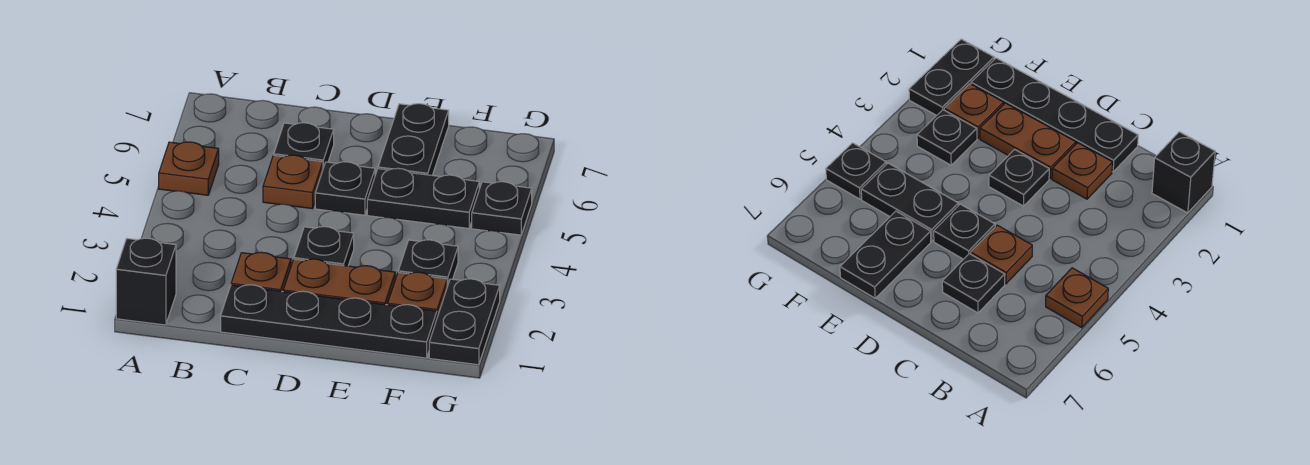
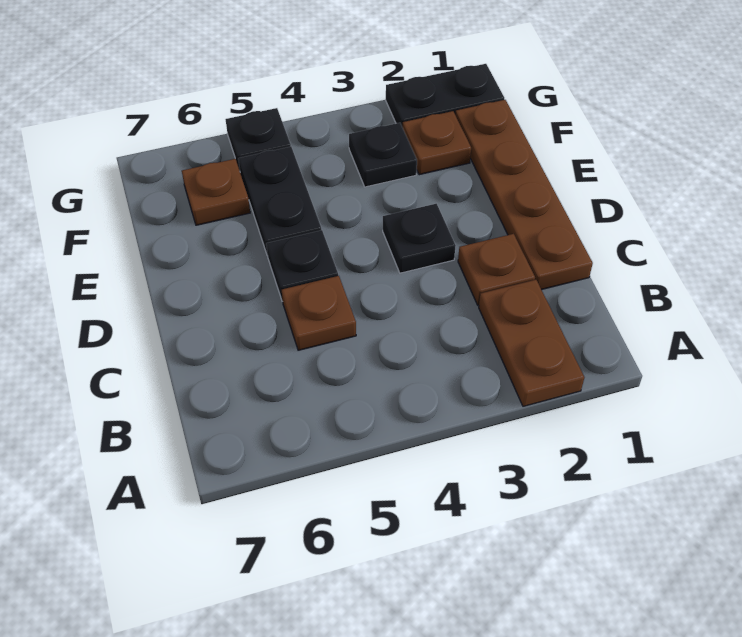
black 1x1 brick [116,238,176,325] -> none
brown 1x1 plate [159,142,219,195] -> brown 1x1 plate moved to [182,159,250,225]
black 1x4 plate [221,285,437,358] -> brown 1x4 plate [455,100,593,290]
black 1x1 plate [274,123,334,168] -> none
brown 1x2 plate [283,259,395,305] -> brown 1x2 plate moved to [479,280,584,406]
black 1x2 plate [378,104,449,175] -> none

